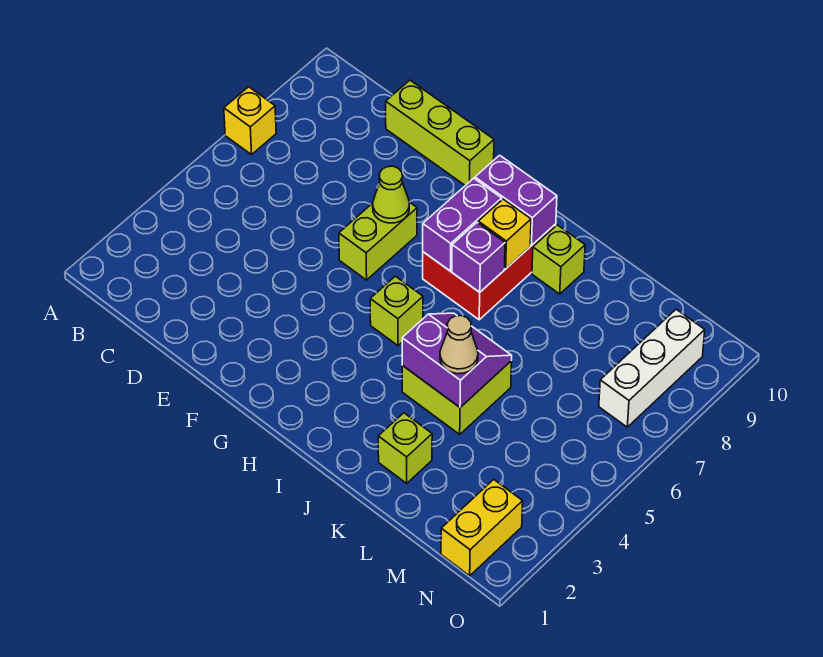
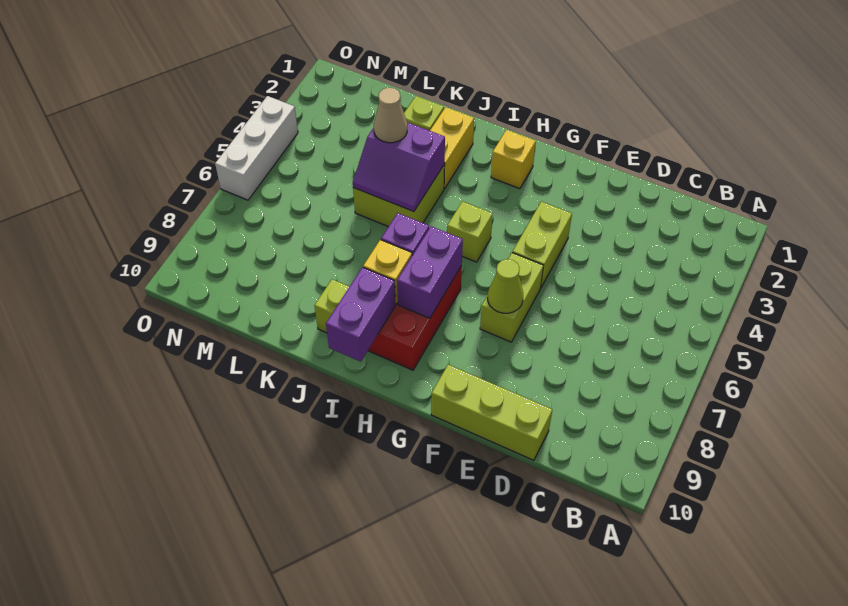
yellow 1x1 brick [224,87,276,155] -> yellow 1x1 brick moved to [491,130,536,189]
none -> lime 1x2 brick [512,201,572,287]
purple 1x2 brick [475,155,557,245] -> purple 1x2 brick turned to [326,267,396,362]
yellow 1x2 brick [441,479,523,576] -> yellow 1x2 brick moved to [430,107,474,189]
white 1x3 brick [599,309,705,427] -> white 1x3 brick moved to [215,96,298,200]

